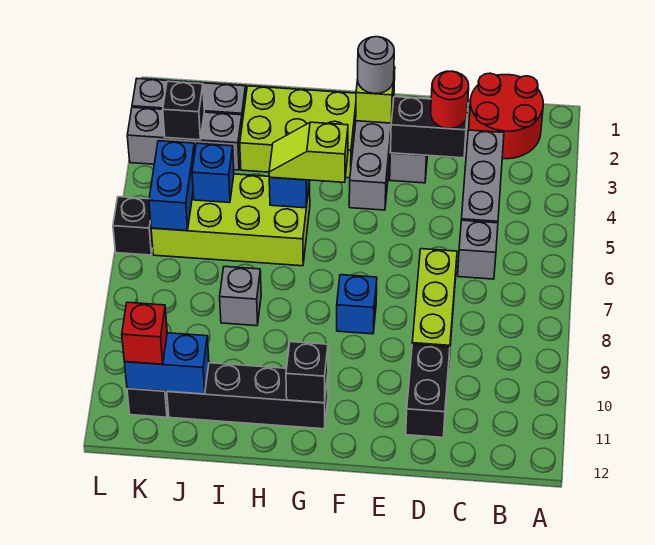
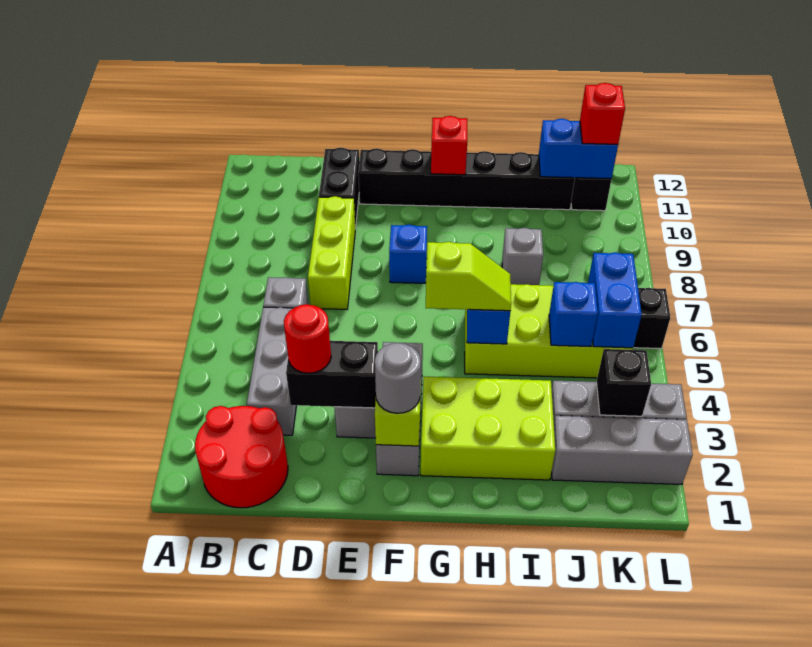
black 1x4 brick [167,363,328,429] -> black 1x6 brick [358,148,575,210]
black 1x1 brick [286,342,328,403] -> red 1x1 brick [431,116,467,175]

